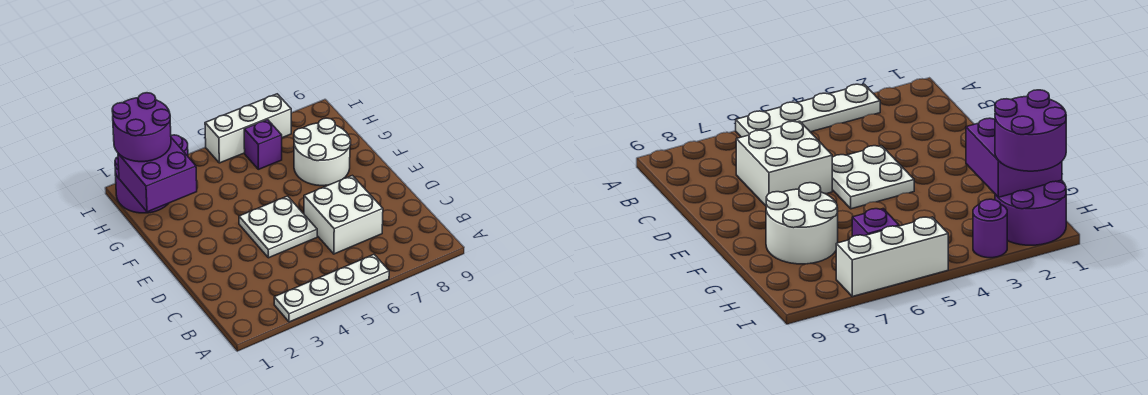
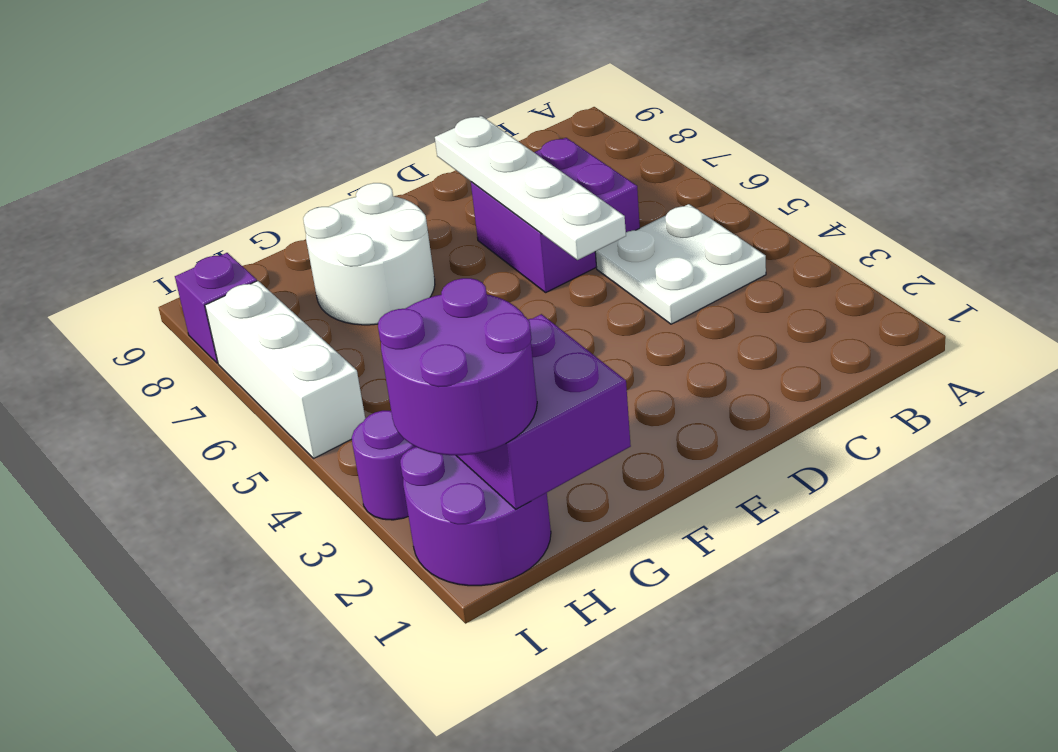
white 1x4 plate [274,254,389,322] -> white 1x4 plate moved to [435,116,626,260]
white 2x2 brick [304,175,383,254] -> purple 2x2 brick [471,138,640,292]
white 2x2 plate [239,196,317,258] -> white 2x2 plate moved to [595,204,766,324]
purple 1x1 brick [244,120,282,169] -> purple 1x1 brick moved to [175,253,257,363]

